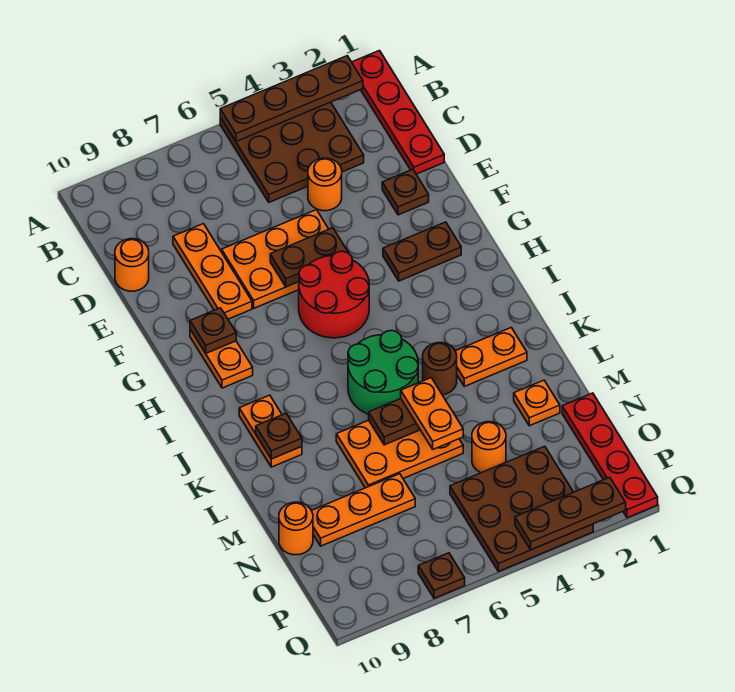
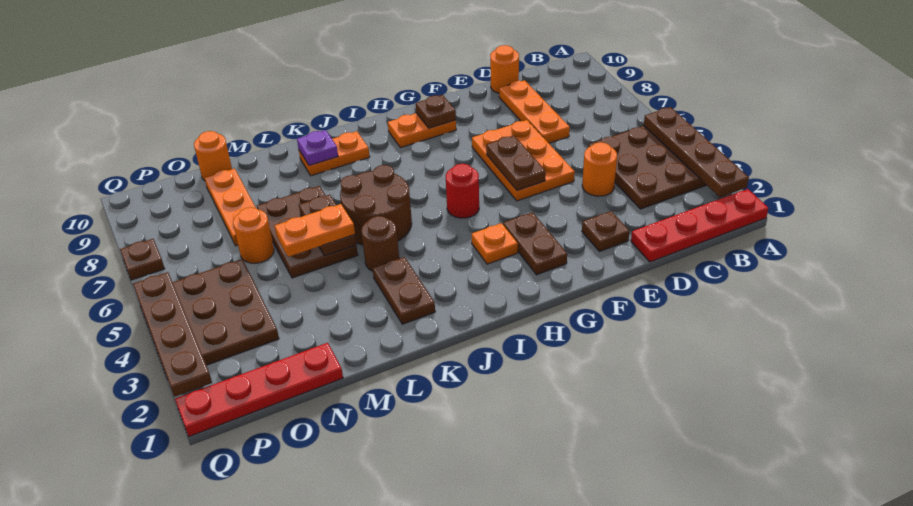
orange 1x3 plate [173,224,252,319] -> orange 1x3 plate turned to [499,80,570,143]
red 2x2 round brick [299,251,369,338] -> red 1x1 round brick [446,164,479,218]
green 2x2 round brick [348,330,418,414] -> brown 2x2 round brick [340,165,412,245]
orange 1x2 plate [455,328,527,386] -> brown 1x2 plate [373,257,435,324]
brown 1x1 plate [256,413,302,459] -> purple 1x1 plate [297,130,338,166]
orange 2x3 plate [336,420,463,488] -> brown 2x3 plate [257,186,358,278]
orange 1x1 plate [514,380,560,426] -> orange 1x1 plate moved to [472,223,518,264]
orange 1x1 round brick [472,422,506,473] -> orange 1x1 round brick moved to [233,207,274,263]
brown 1x3 plate [515,477,626,550] -> brown 1x4 plate [133,272,212,397]

